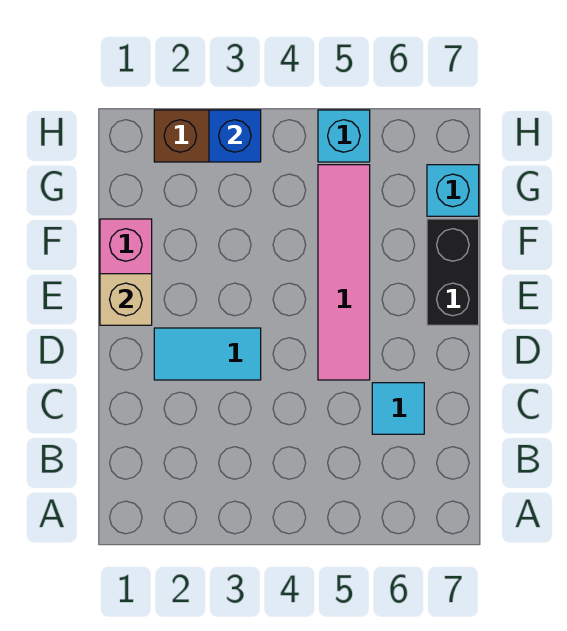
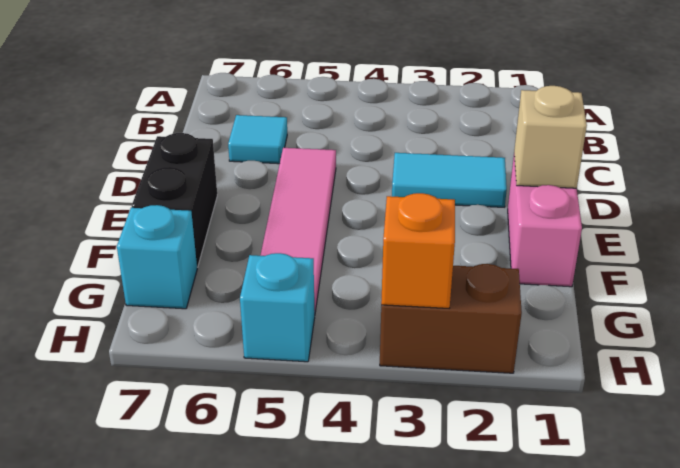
blue 1x1 brick [209,110,261,162] -> orange 1x1 brick [381,193,455,308]

